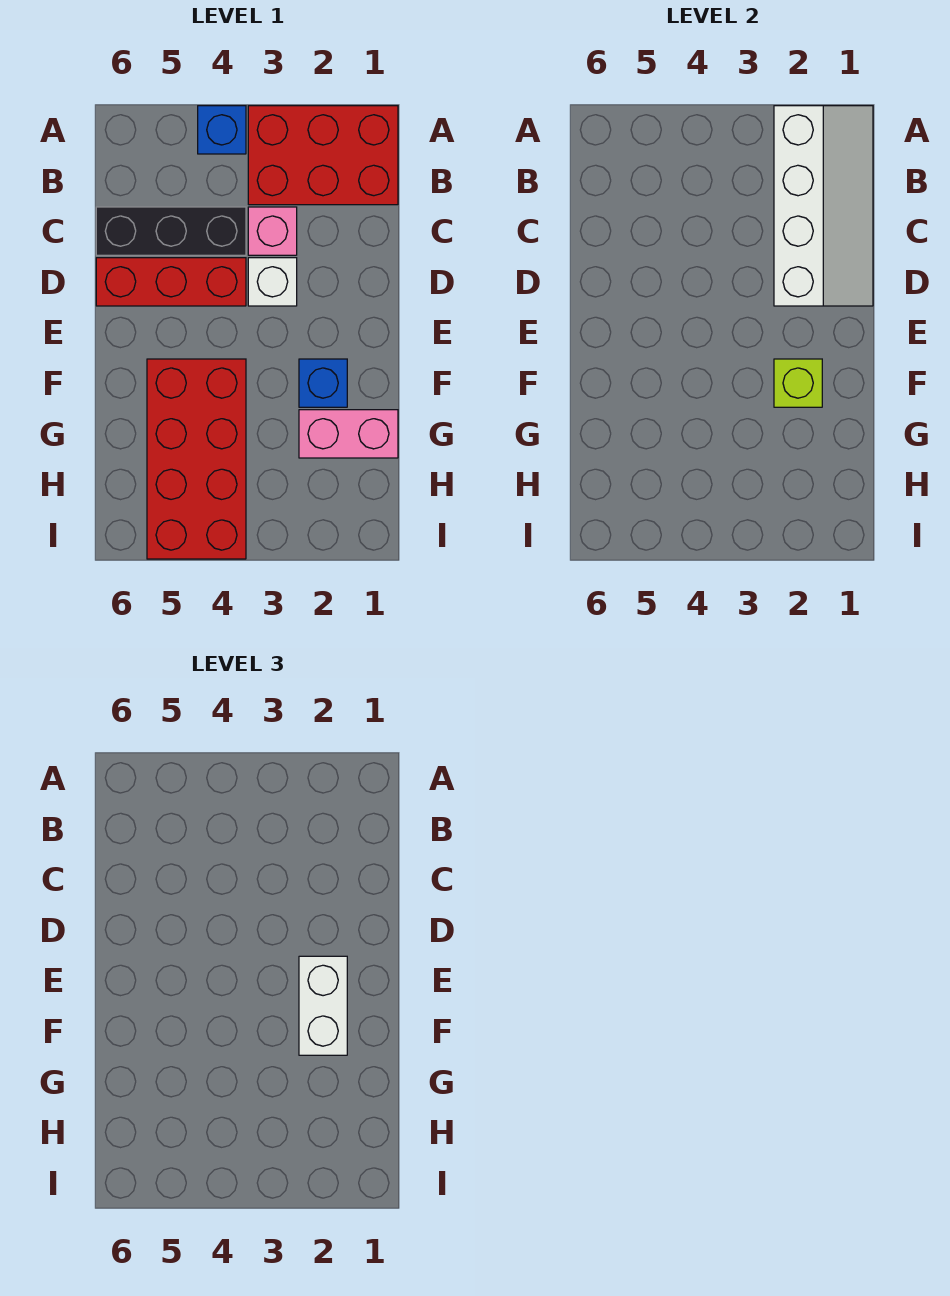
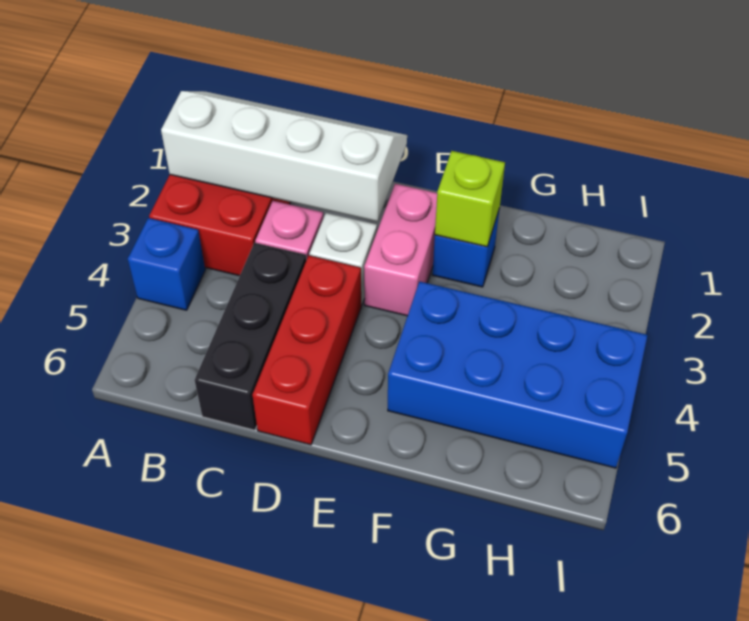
white 1x2 brick [299,956,347,1055] -> none
red 2x4 brick [147,359,246,559] -> blue 2x4 brick [388,281,648,468]
pink 1x2 brick [299,410,398,458] -> pink 1x2 brick moved to [364,184,437,316]

